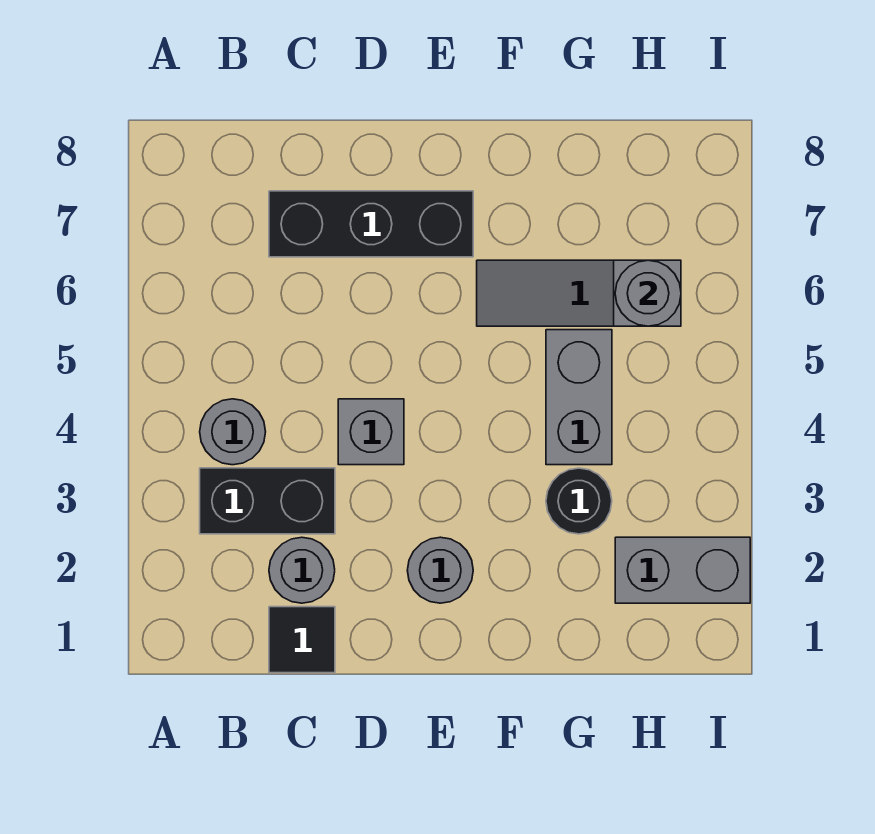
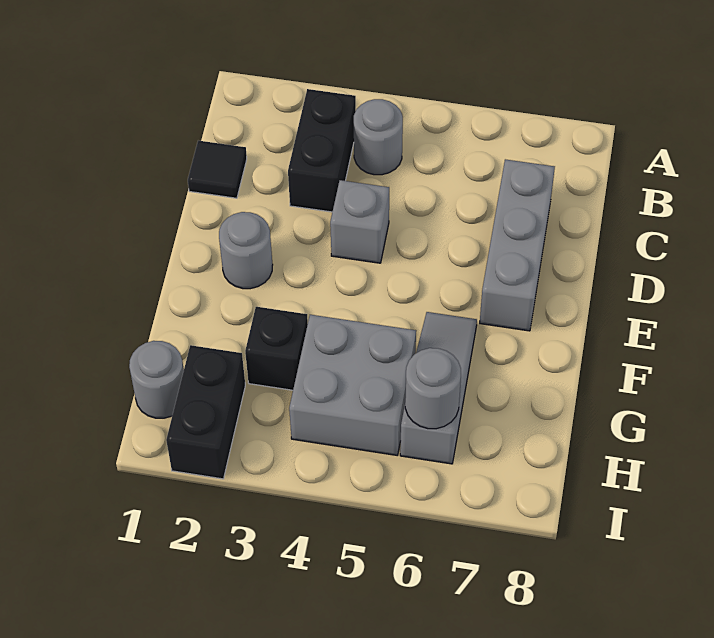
grey 1x1 round brick [269,537,335,603] -> grey 1x1 round brick moved to [129,341,184,418]
black 1x3 brick [269,191,473,257] -> grey 1x3 brick [480,159,555,331]
black 1x1 round brick [546,468,612,534] -> black 1x1 brick [245,307,308,390]
grey 1x2 brick [546,330,612,465] -> grey 2x2 brick [289,315,416,455]
grey 1x2 brick [615,537,750,603] -> black 1x2 brick [166,345,245,479]

